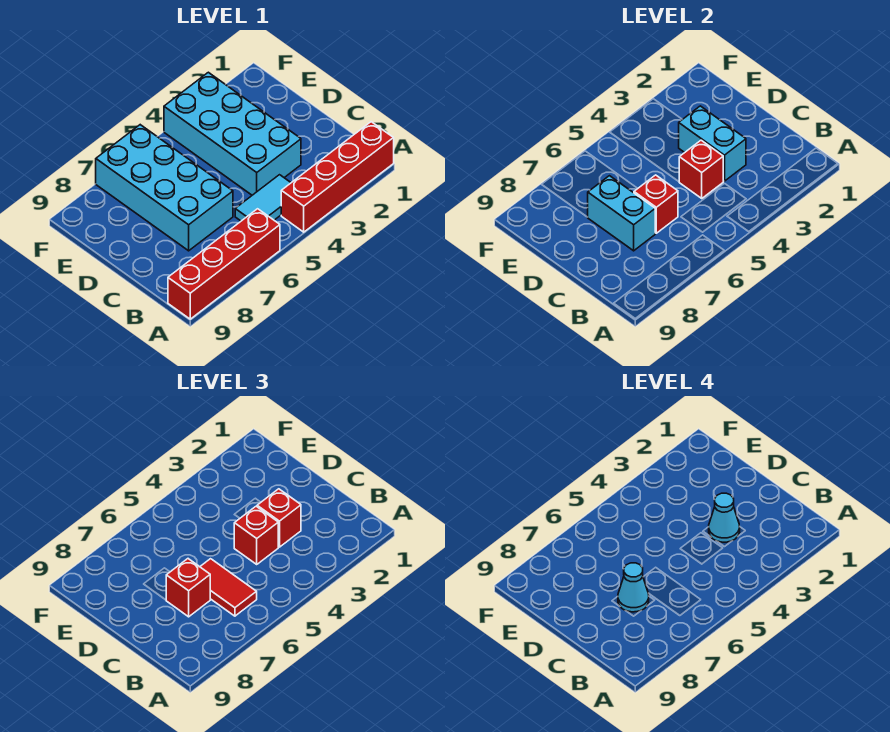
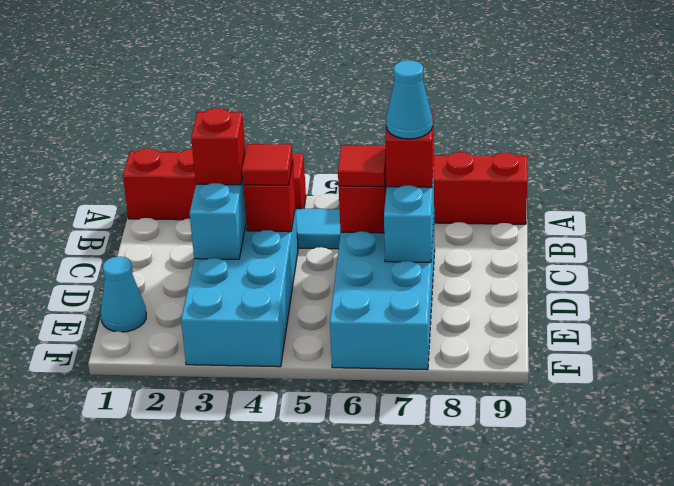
red 1x2 tile [200,559,257,616] -> red 1x1 tile [338,145,386,187]
cyan 1x1 cone [709,493,740,542] -> cyan 1x1 cone moved to [101,257,146,332]
red 1x1 brick [234,506,278,564] -> red 1x1 tile [242,144,293,185]

